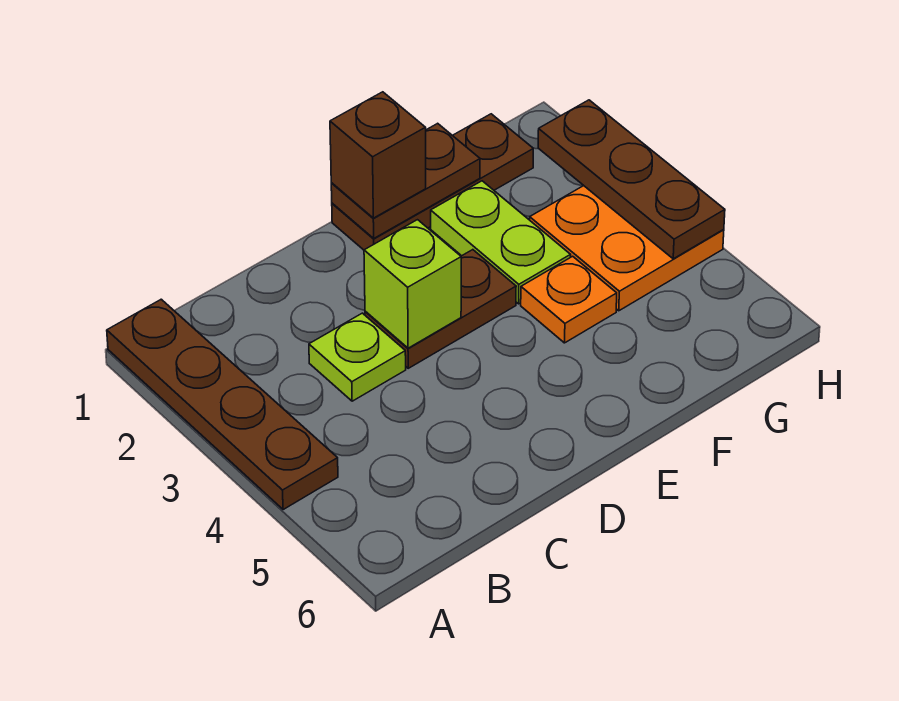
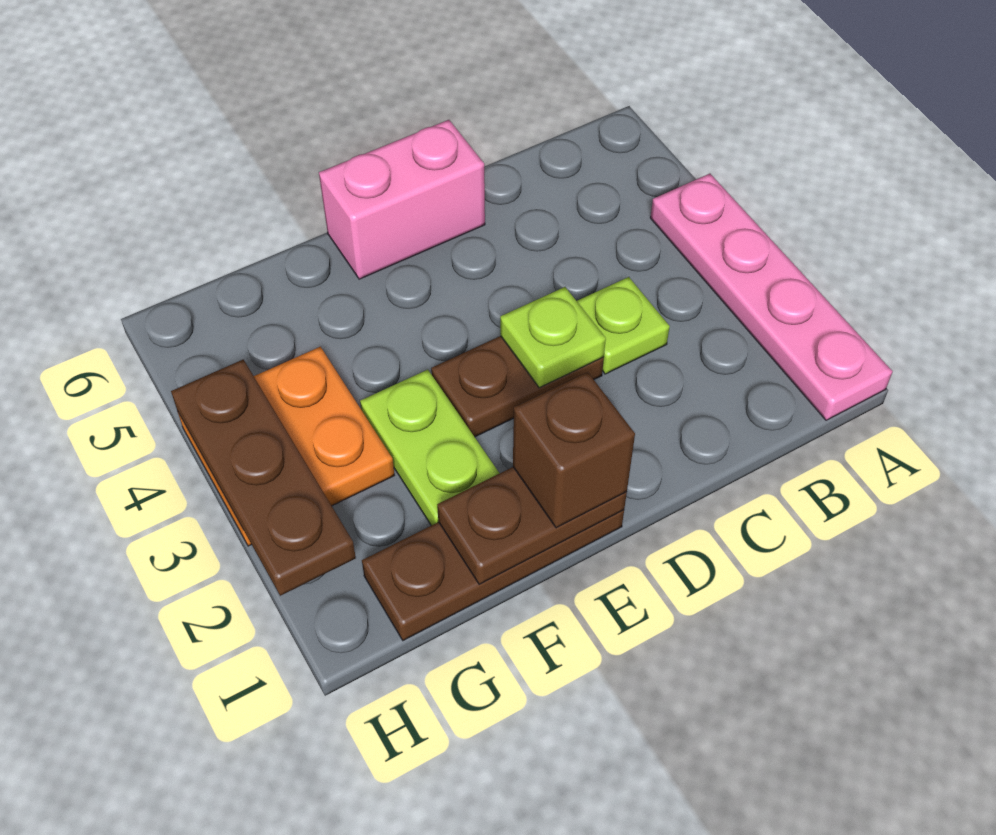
brown 1x4 plate [107,299,338,510] -> pink 1x4 plate [650,174,893,420]
lime 1x1 brick [364,220,461,348] -> lime 1x1 plate [500,287,606,388]
none -> pink 1x2 brick [319,120,485,279]
orange 1x1 plate [521,256,617,343] -> none

